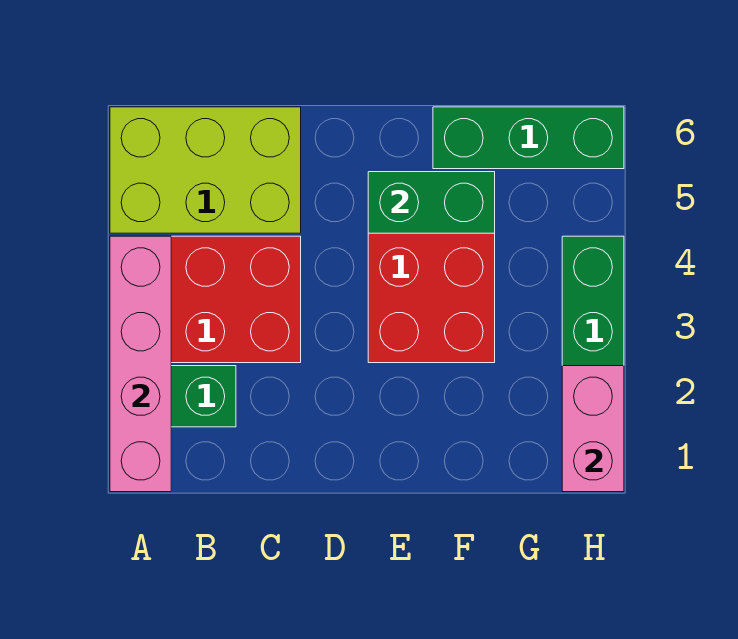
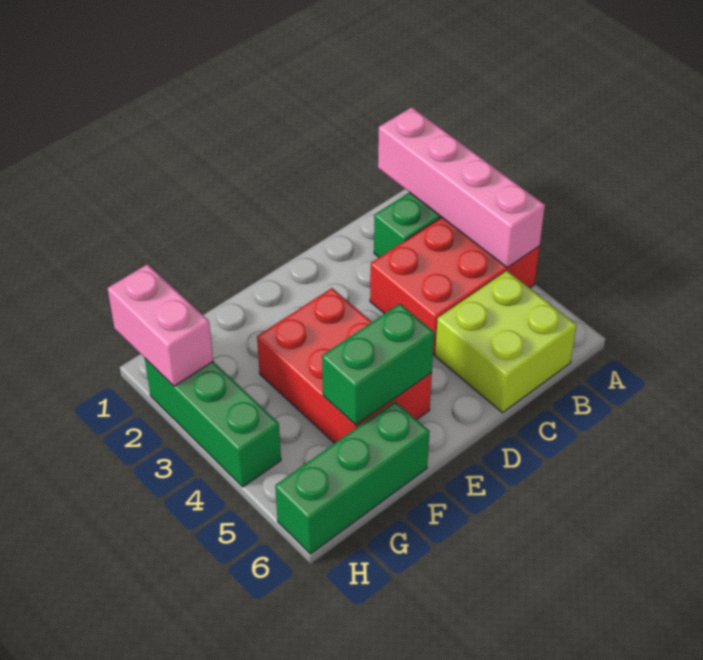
lime 2x3 brick [110,107,301,233] -> lime 2x2 brick [435,271,577,413]

